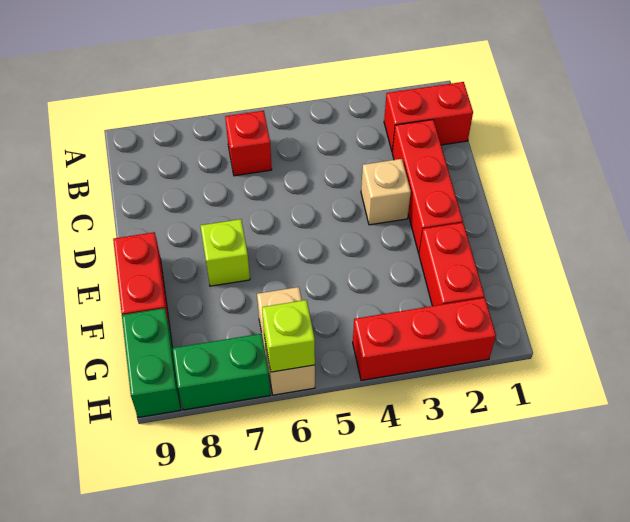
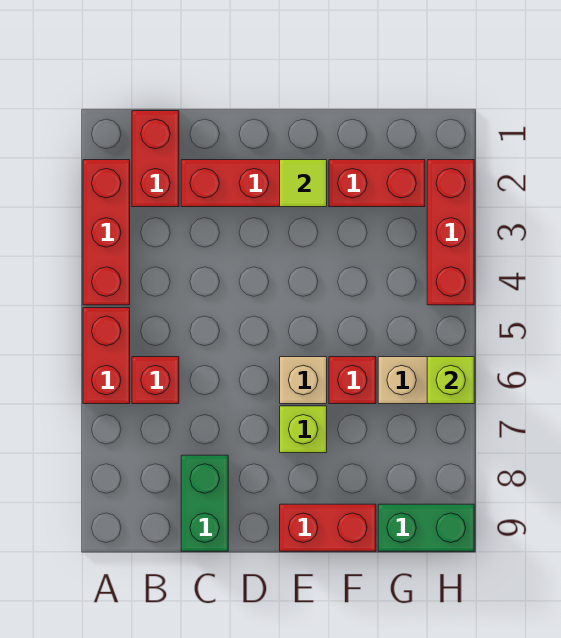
none -> red 1x3 brick [83,160,130,305]
none -> red 1x2 brick [83,308,130,404]
tan 1x1 brick [361,159,411,225] -> tan 1x1 brick moved to [280,357,327,404]
none -> lime 1x1 tile [280,160,327,207]
none -> red 1x1 brick [329,357,376,404]
green 1x2 brick [173,334,270,410] -> green 1x2 brick moved to [181,455,228,551]

